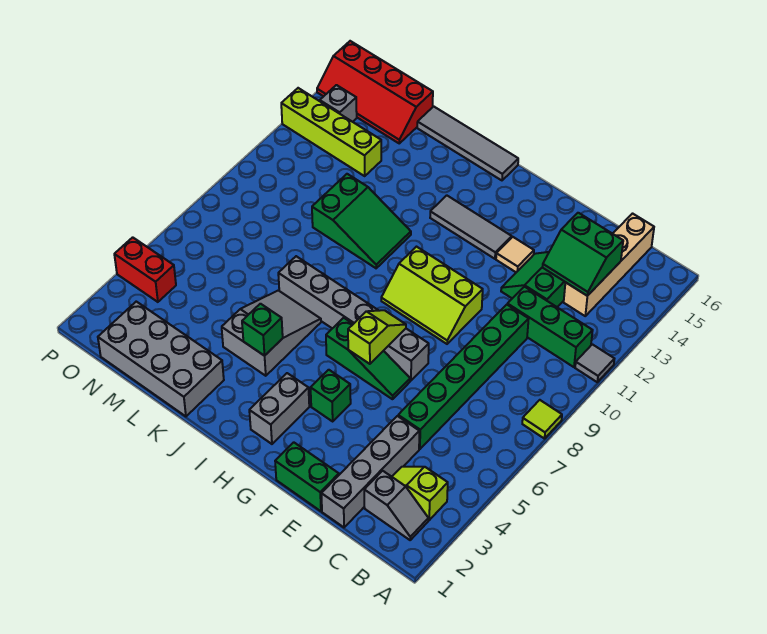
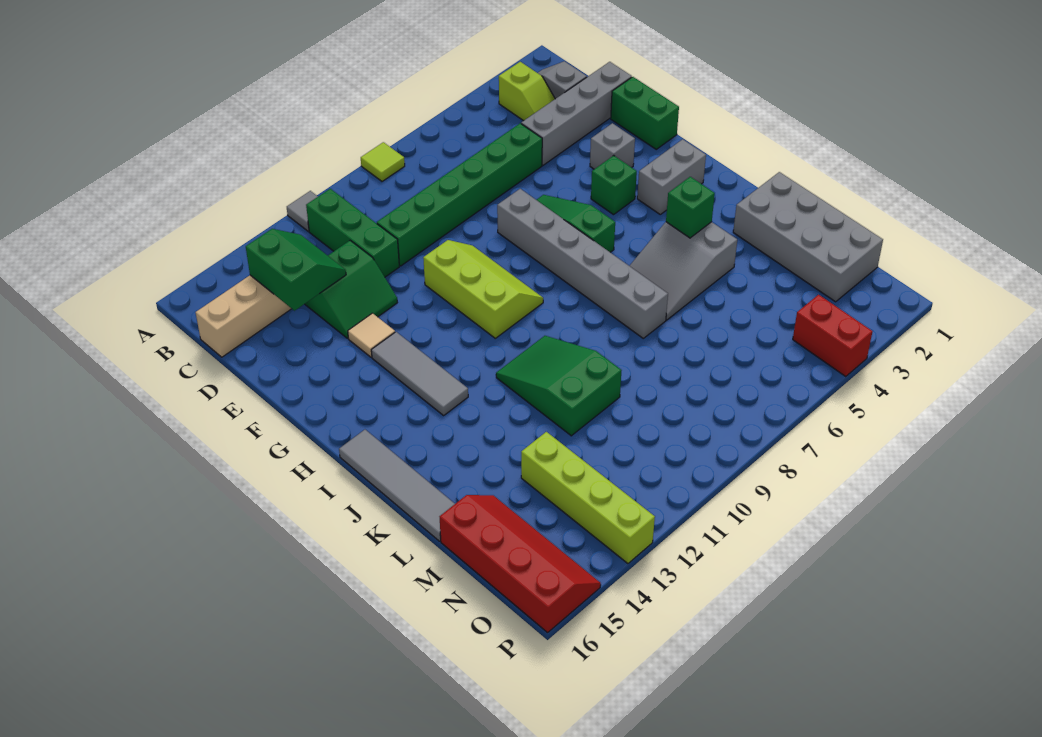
lime 1x2 slope [348,310,406,364] -> none
grey 1x1 brick [320,85,357,122] -> grey 1x1 brick moved to [590,123,635,169]

